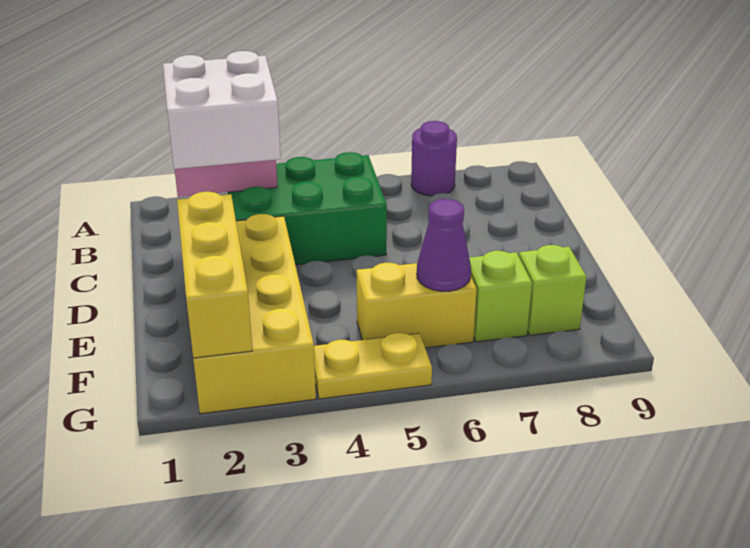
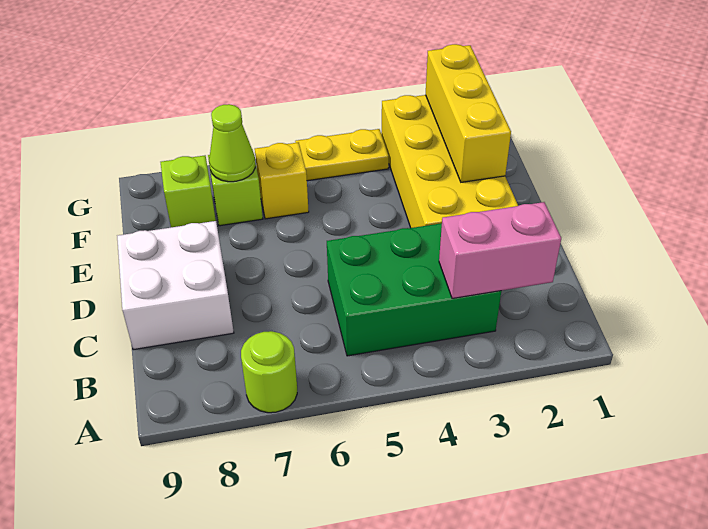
purple 1x1 round brick [411,121,457,196] -> lime 1x1 round brick [241,331,297,413]
white 2x2 brick [163,51,281,169] -> white 2x2 brick moved to [117,221,234,350]
yellow 1x2 brick [357,263,477,348] -> yellow 1x1 brick [255,142,309,219]
purple 1x1 cone [417,199,471,291] -> none
none -> lime 1x1 cone [209,104,255,182]

